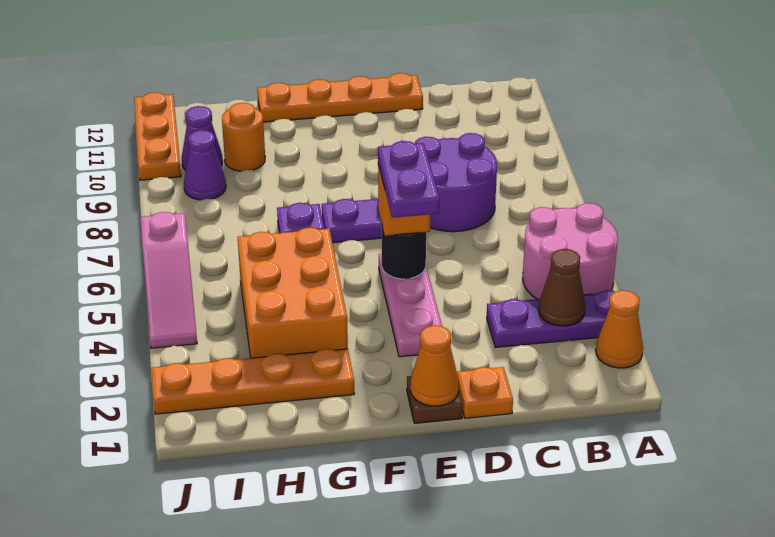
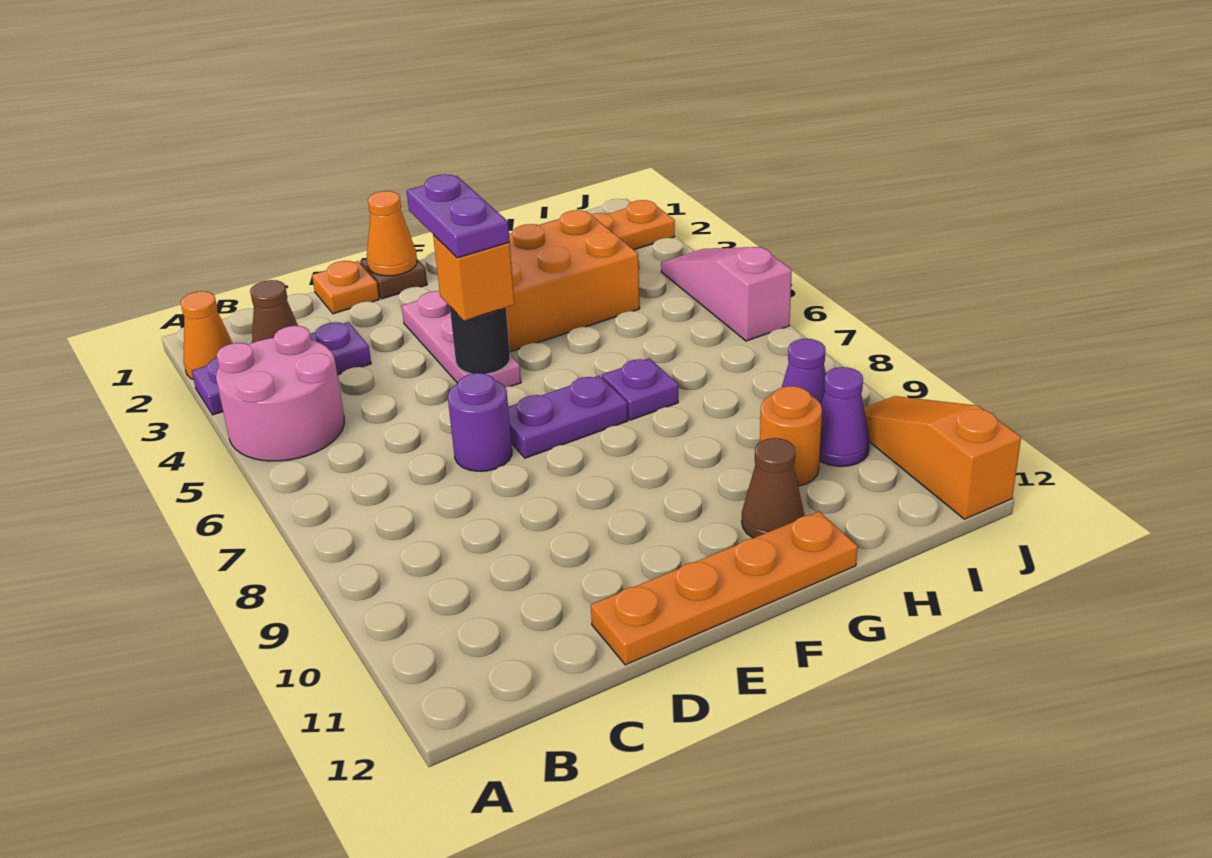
purple 2x2 round brick [415,133,497,232] -> purple 1x1 round brick [448,373,512,471]
orange 2x3 brick [238,228,348,358] -> orange 2x3 brick turned to [506,210,640,352]
none -> brown 1x1 cone [742,438,804,538]
orange 1x3 plate [134,92,181,180] -> orange 1x3 slope [864,396,1021,519]

